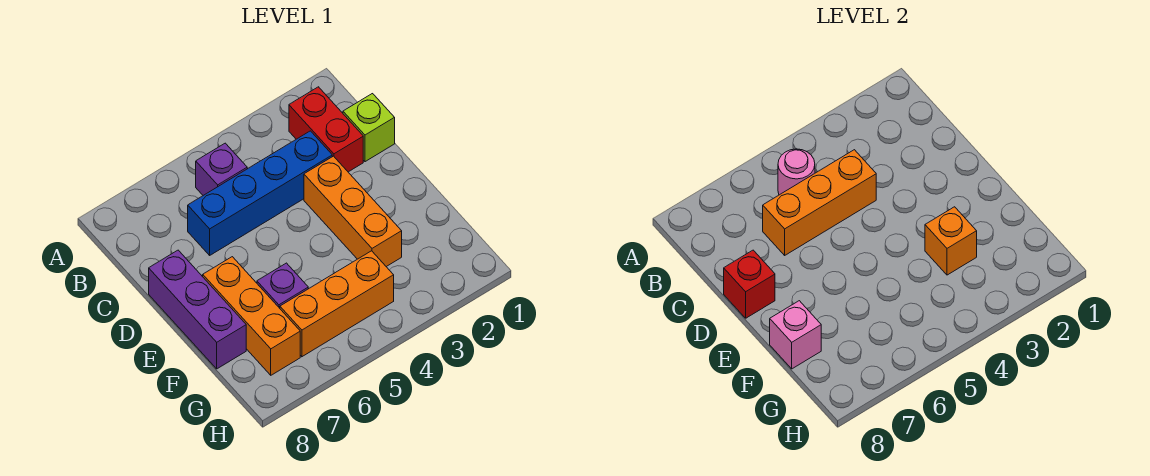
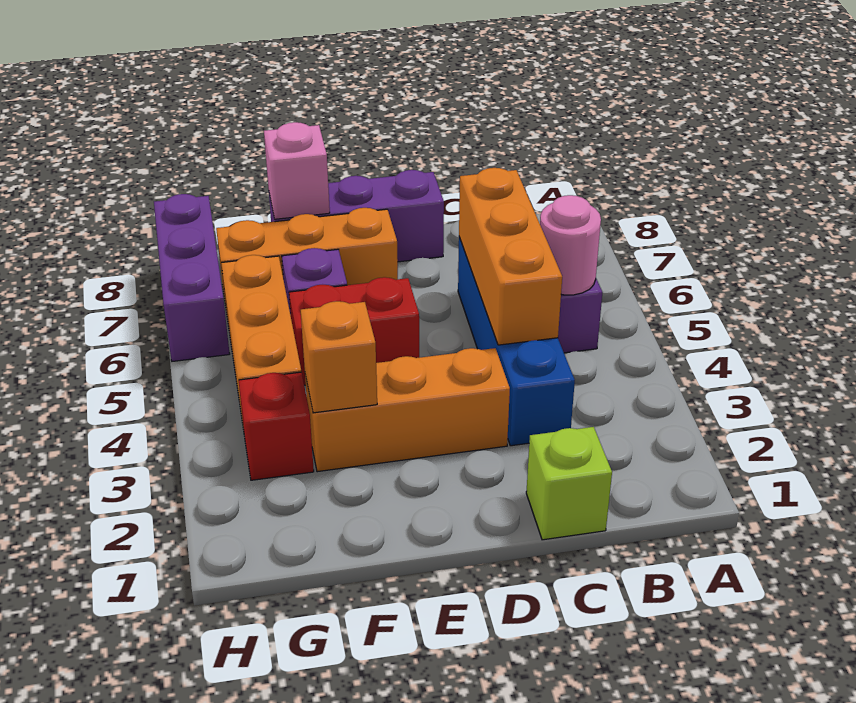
red 1x2 brick [289,87,363,172] -> red 1x2 brick moved to [289,277,419,385]
red 1x1 brick [724,250,775,318] -> red 1x1 brick moved to [239,372,314,480]
none -> purple 1x3 brick [154,194,230,361]

